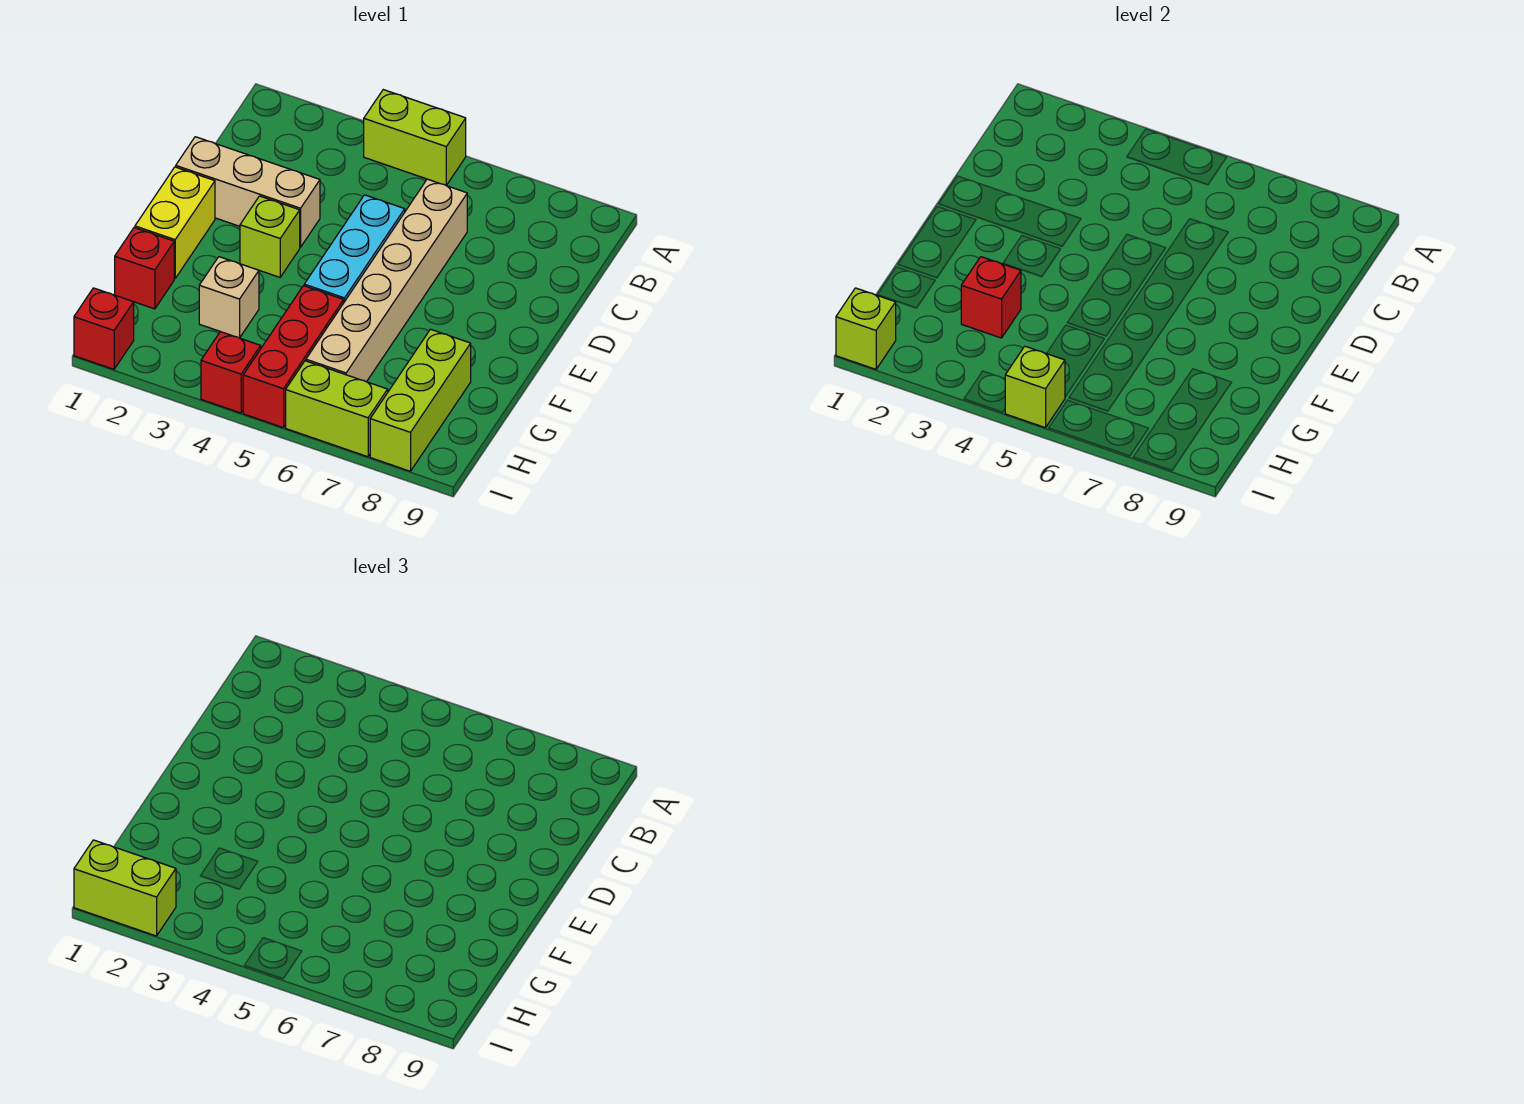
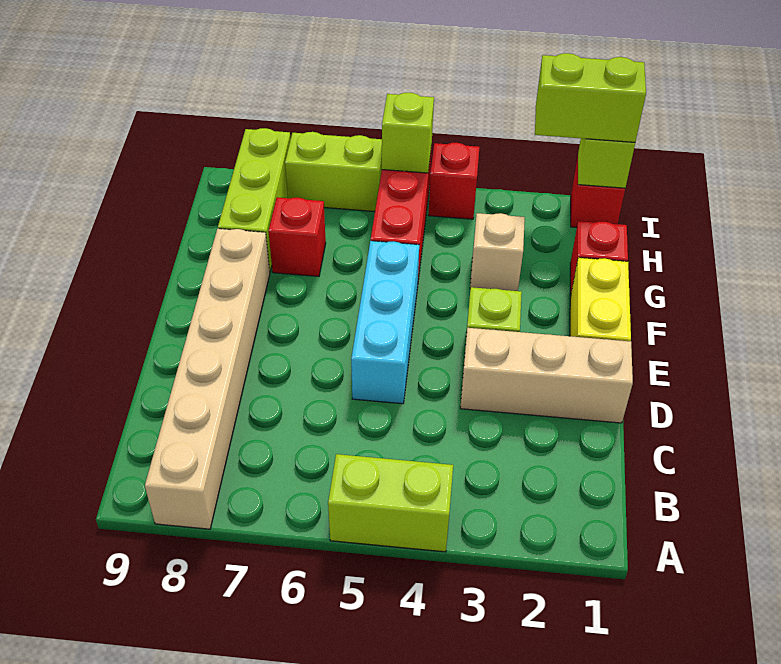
tan 1x6 brick [306,179,467,382] -> tan 1x6 brick moved to [145,229,270,529]
red 1x1 brick [961,257,1021,338] -> red 1x1 brick moved to [269,197,326,276]

